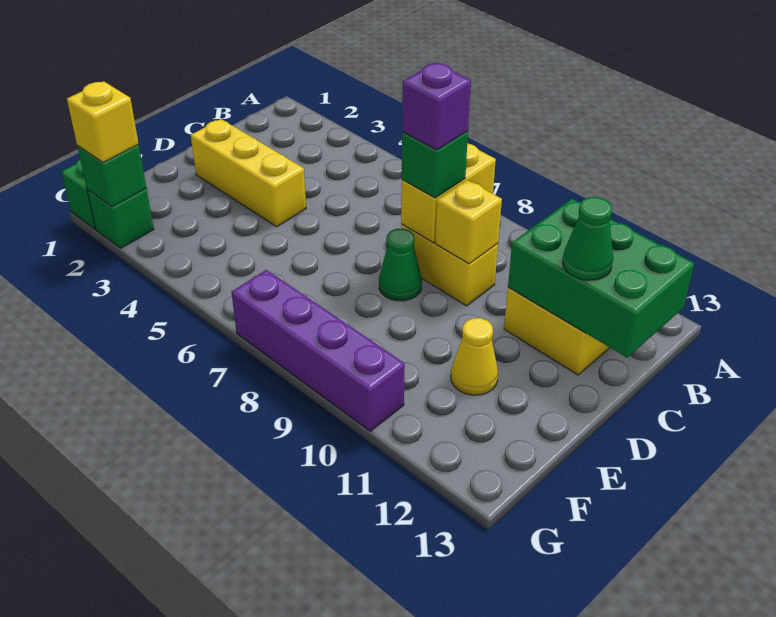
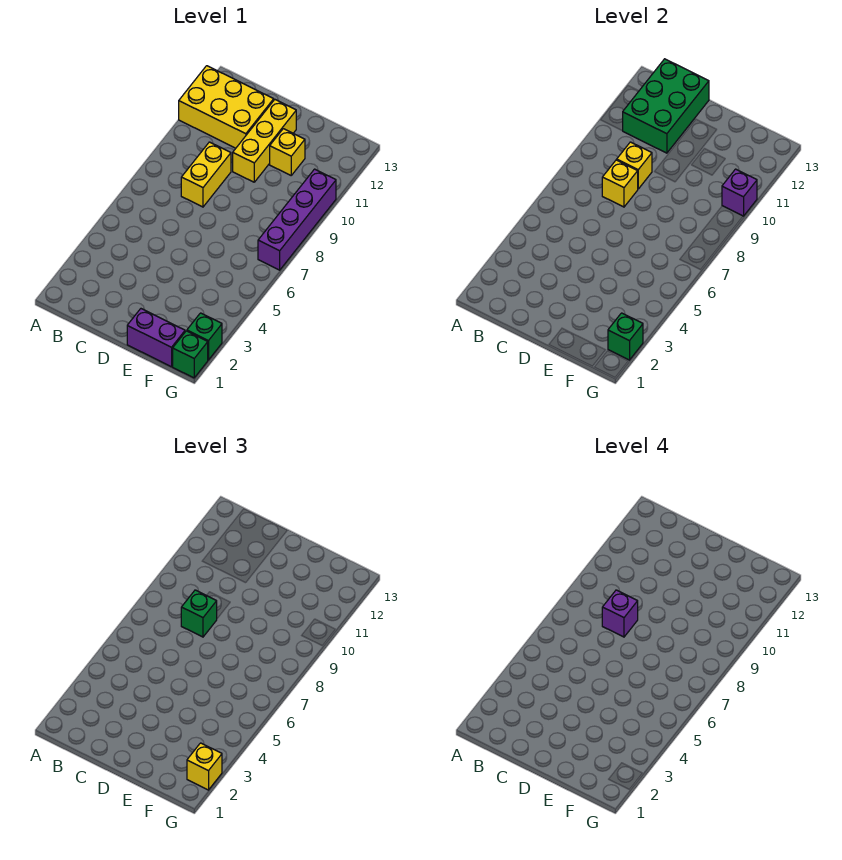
yellow 1x2 brick [401,143,496,243] -> yellow 1x1 brick [602,160,638,207]
green 1x1 cone [562,197,613,280] -> none
yellow 1x3 brick [191,119,306,227] -> yellow 1x3 brick moved to [233,100,296,182]
green 1x1 cone [379,229,422,301] -> none
none -> purple 1x2 brick [127,309,185,367]
yellow 1x1 cone [451,318,498,395] -> yellow 1x1 brick [270,129,305,175]
none -> purple 1x1 brick [722,169,757,216]

